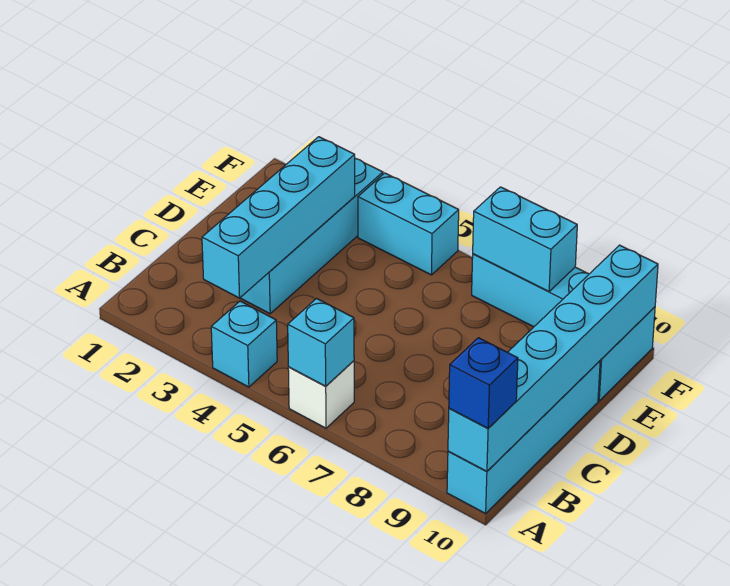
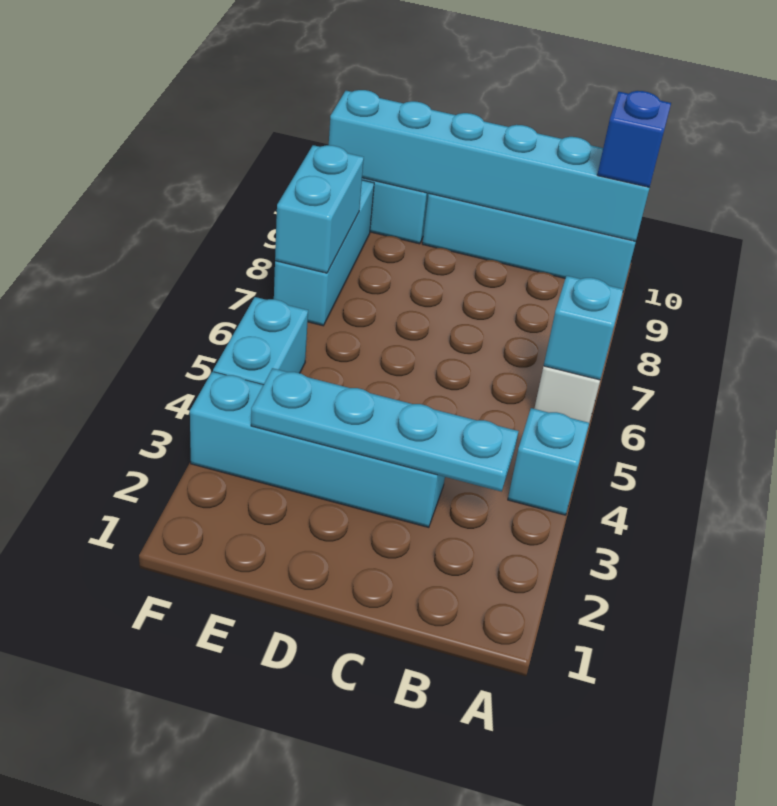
cyan 1x4 brick [202,137,355,298] -> cyan 1x4 plate [251,368,518,492]

